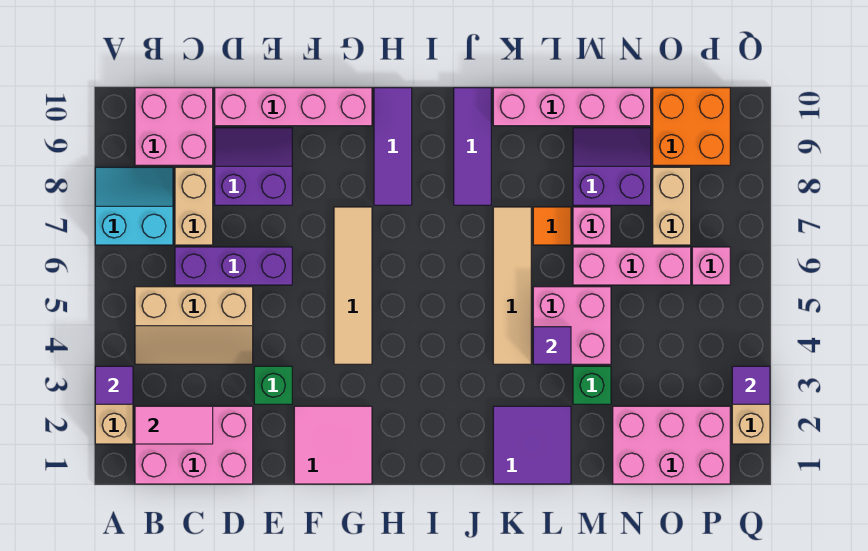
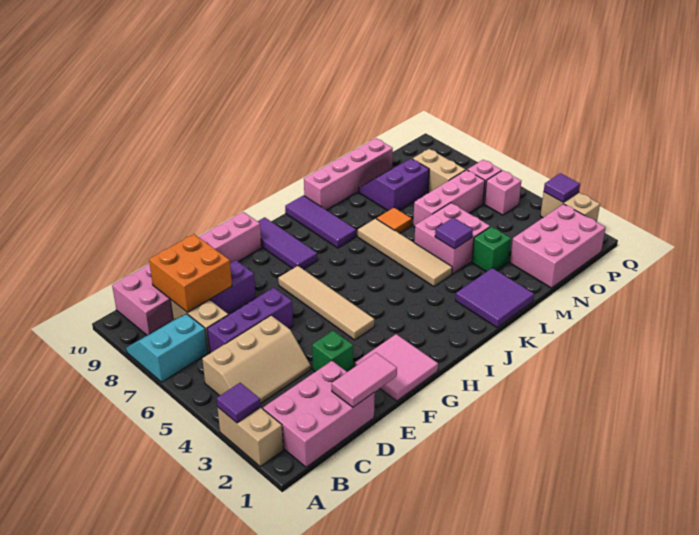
pink 1x2 tile [135,406,213,444] -> pink 1x2 tile moved to [332,353,397,407]
pink 1x1 brick [573,207,611,245] -> pink 1x1 brick moved to [484,170,521,215]
orange 2x2 brick [653,88,730,165] -> orange 2x2 brick moved to [149,234,232,312]

